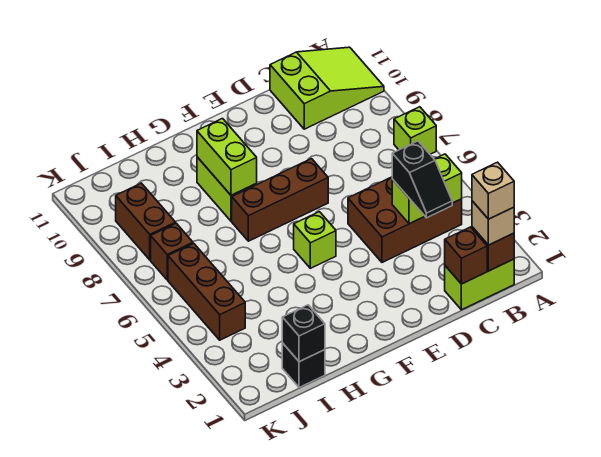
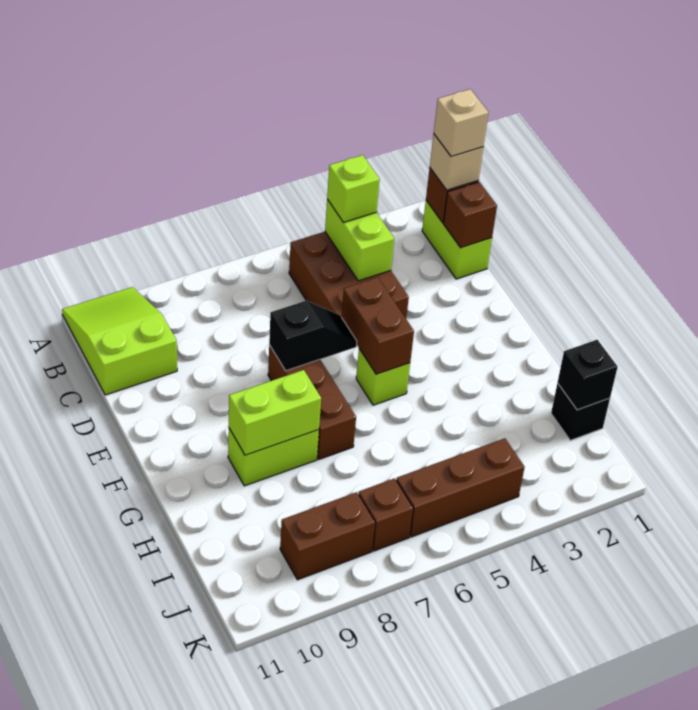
lime 1x1 brick [394,107,436,154] -> lime 1x1 brick moved to [327,155,380,223]
black 1x2 slope [392,141,452,218] -> black 1x2 slope moved to [269,301,357,371]
none -> brown 1x2 brick [342,277,414,374]

